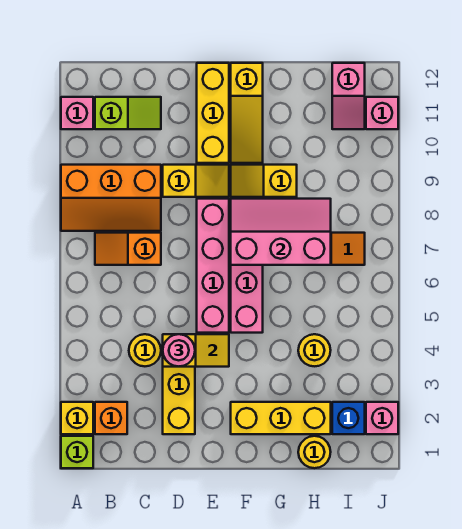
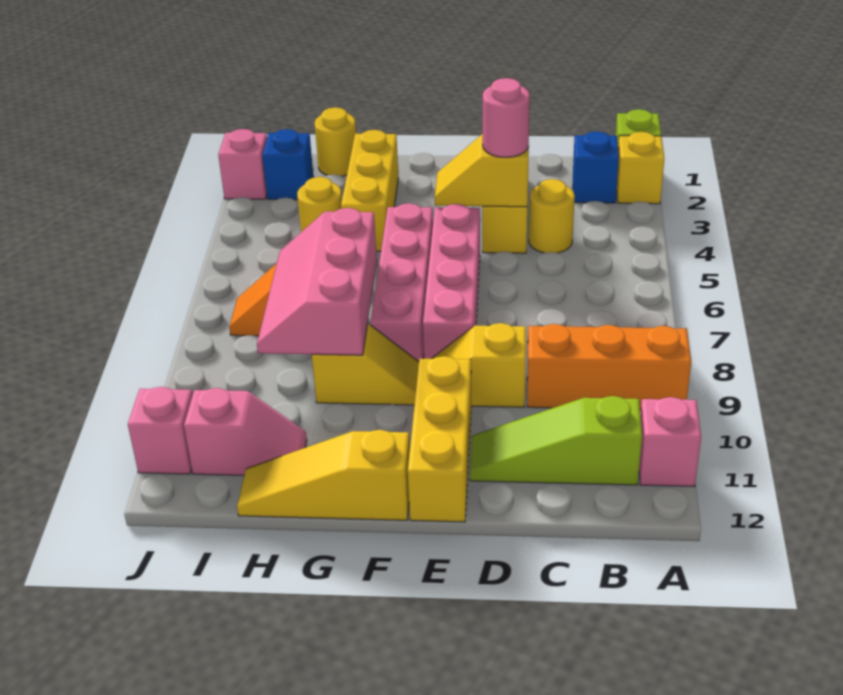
orange 1x1 brick [95,402,127,434] -> blue 1x1 brick [573,131,619,203]
orange 1x2 slope [95,233,161,265] -> none
lime 1x2 slope [95,97,161,129] -> lime 1x3 slope [470,396,642,485]
yellow 1x3 brick [231,402,331,434] -> yellow 1x3 brick turned to [341,130,398,251]
pink 2x3 slope [231,199,331,265] -> pink 2x3 slope turned to [257,208,377,355]
yellow 1x3 slope [231,63,263,163] -> yellow 1x3 slope turned to [237,430,410,520]
pink 1x2 slope [332,63,365,129] -> pink 1x2 slope turned to [184,388,307,475]

